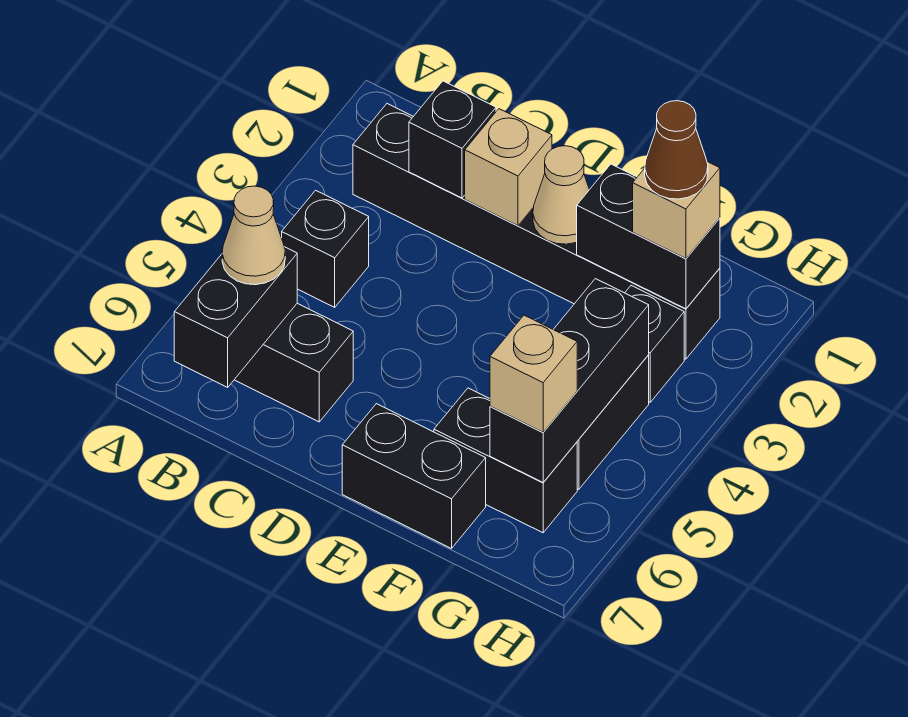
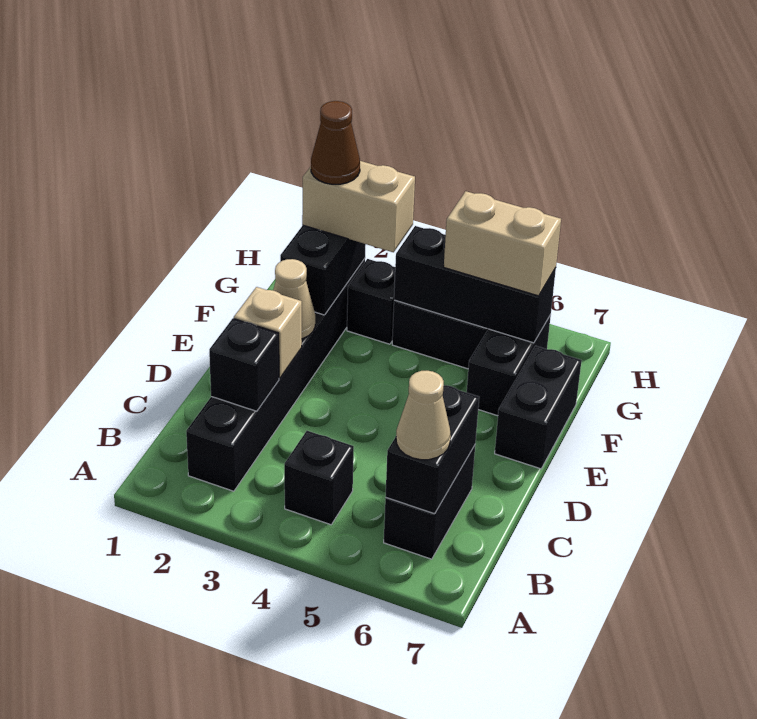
black 1x2 brick [174,247,297,387] -> black 1x2 brick turned to [385,385,479,514]
tan 1x1 brick [633,162,720,259] -> tan 1x2 brick [302,161,415,252]
tan 1x1 brick [490,315,577,432] -> tan 1x2 brick [444,191,561,296]

